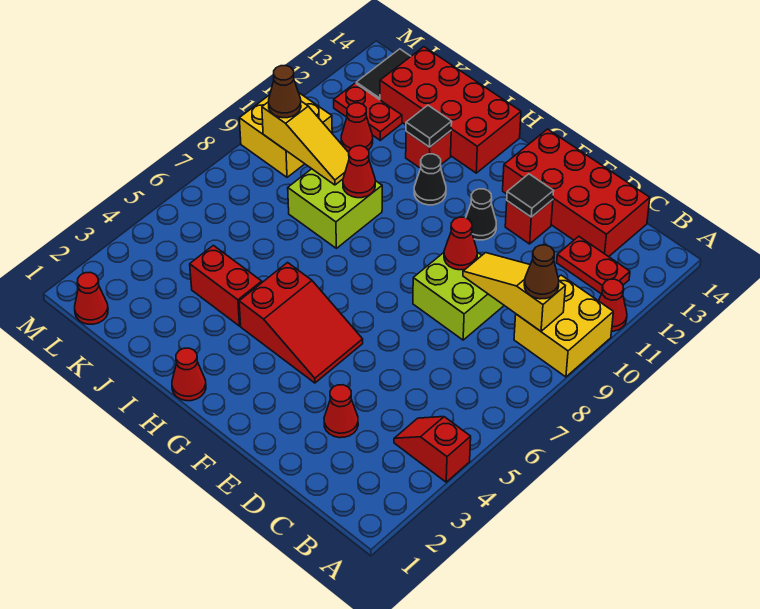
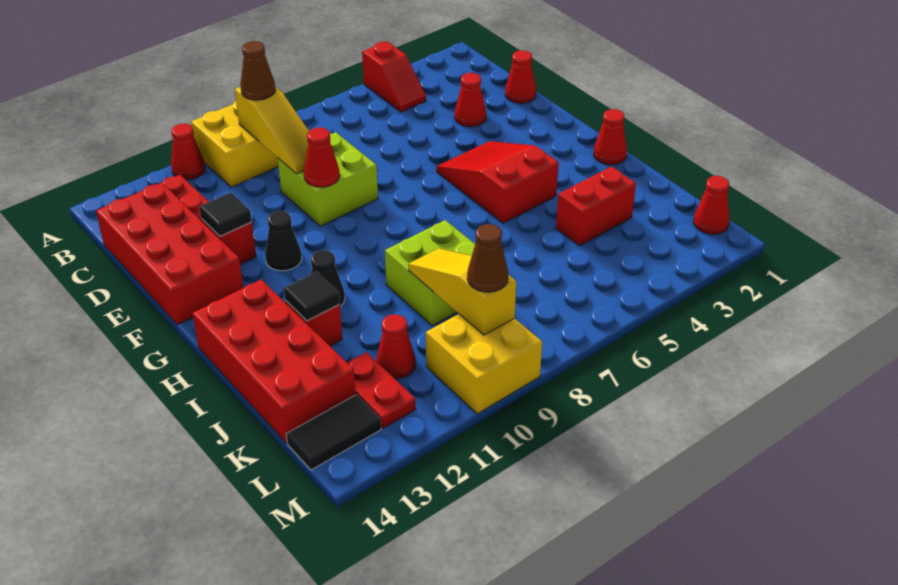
red 1x2 brick [190,245,262,326] -> red 1x2 brick turned to [556,167,636,246]
red 1x1 cone [343,146,375,198] -> red 1x1 cone moved to [505,50,536,103]

